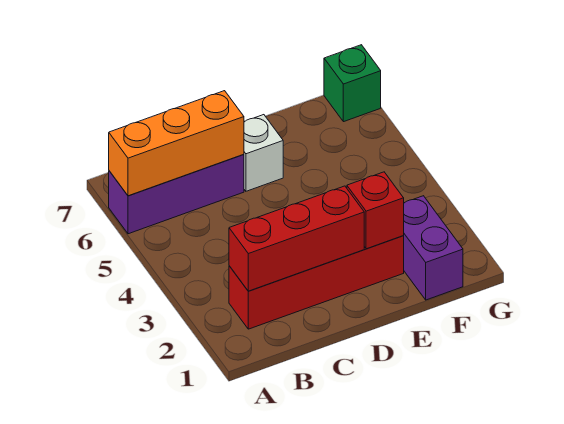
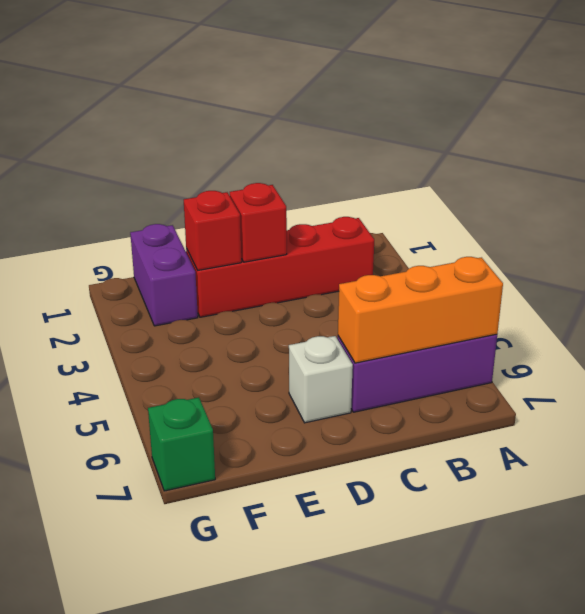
red 1x3 brick [229,186,364,291] -> red 1x1 brick [230,183,287,262]

